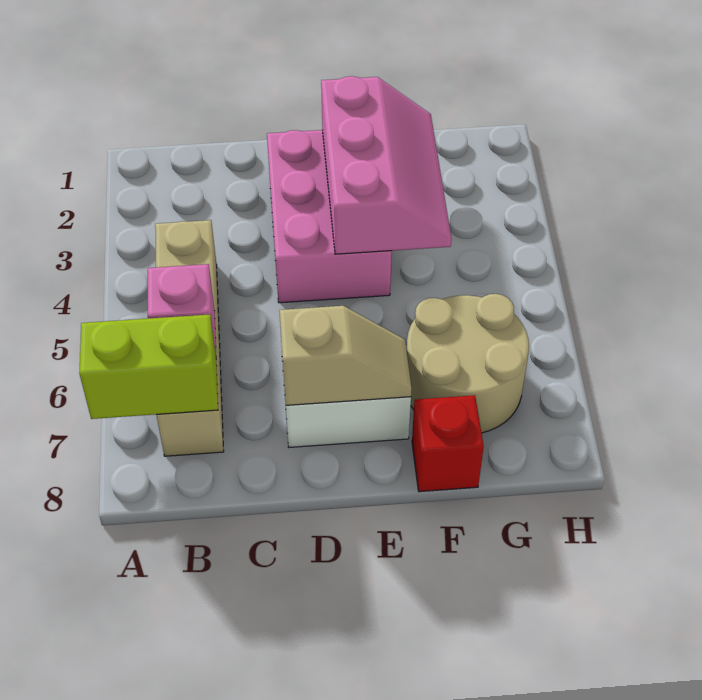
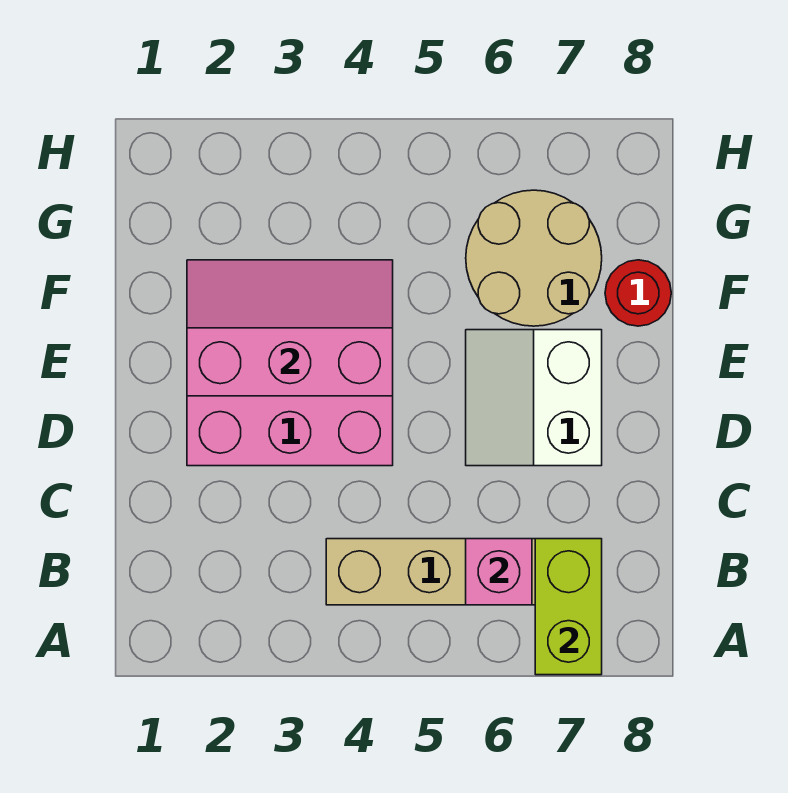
tan 1x2 slope [279,306,412,405] -> none
red 1x1 brick [412,395,484,492] -> red 1x1 round brick [605,260,671,326]

